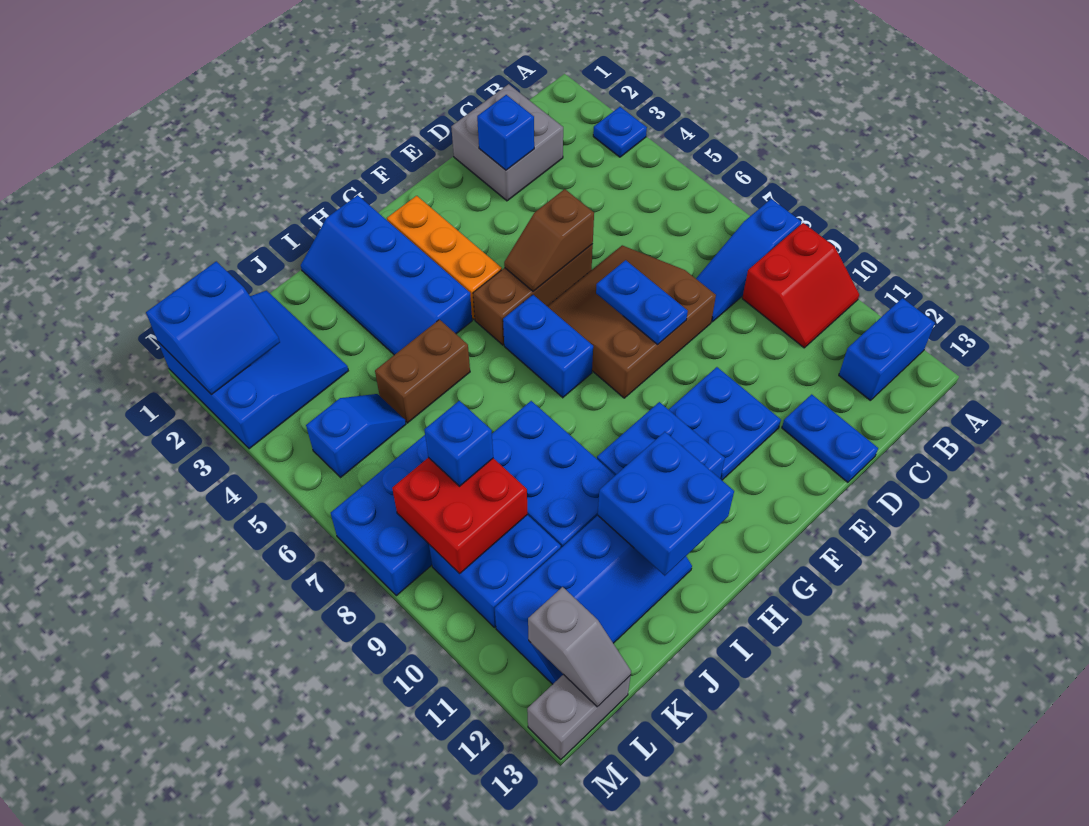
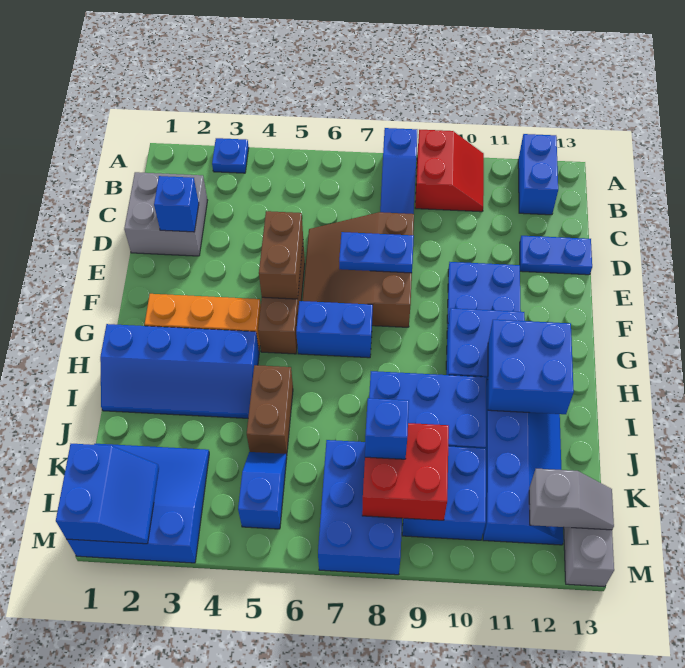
brown 1x2 slope [504,189,594,291] -> brown 1x2 brick [259,211,303,299]

